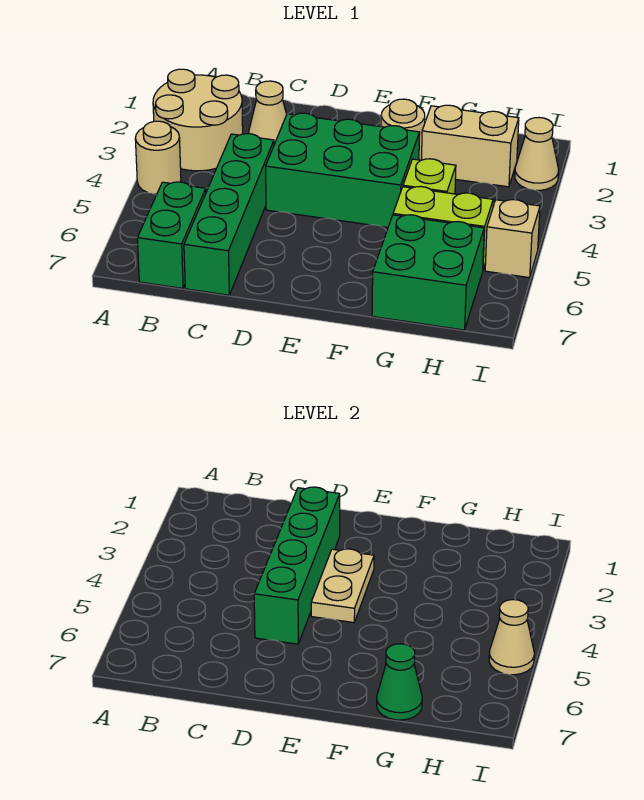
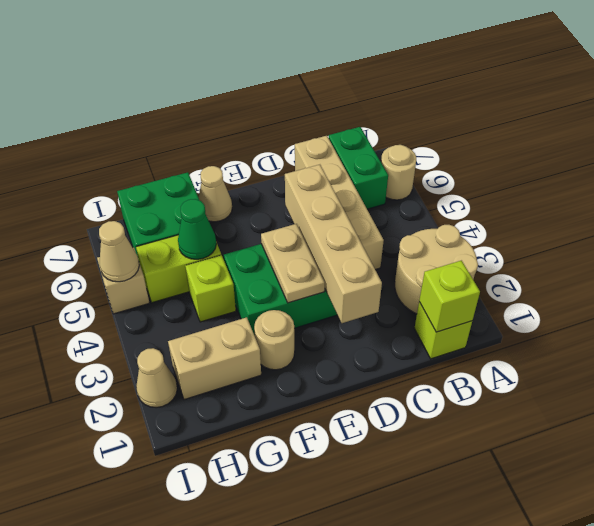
tan 1x1 round brick [135,121,181,194] -> tan 1x1 round brick moved to [381,145,416,200]
none -> lime 1x1 brick [414,302,472,359]
none -> lime 1x1 brick [419,261,480,332]
tan 1x1 cone [249,81,287,144] -> tan 1x1 cone moved to [199,166,232,222]
green 1x4 brick [184,134,274,295] -> tan 1x4 brick [295,136,384,270]
green 1x4 brick [254,487,340,644] -> tan 1x4 brick [285,165,382,323]
green 1x1 cone [377,644,422,720] -> green 1x1 cone moved to [178,199,216,259]

